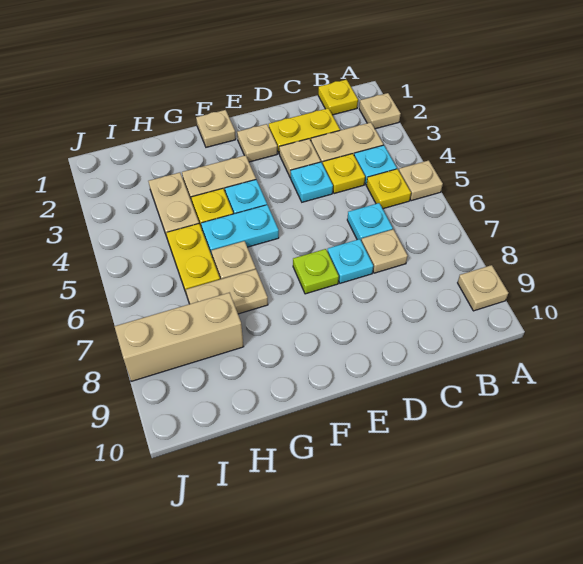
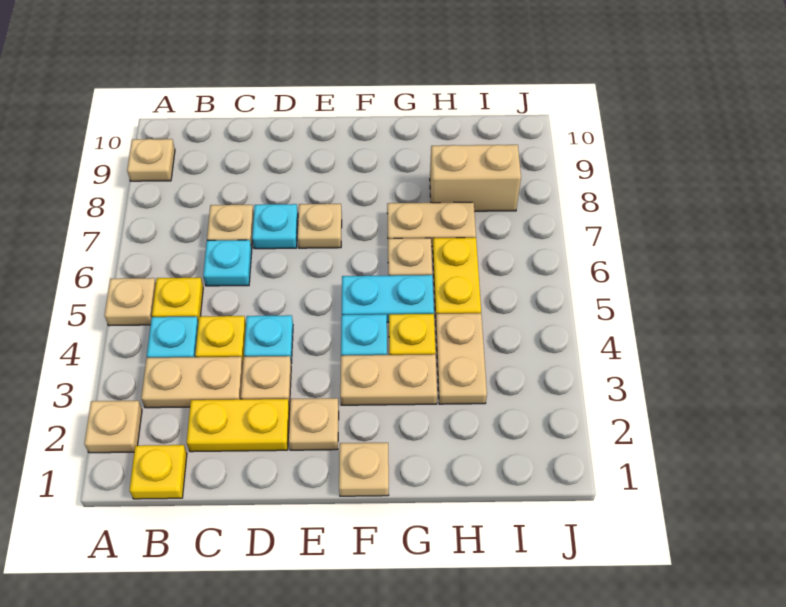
lime 1x1 plate [293,249,339,294] -> tan 1x1 plate [297,204,342,248]
tan 1x3 brick [114,293,244,381] -> tan 1x2 brick [430,145,521,211]

